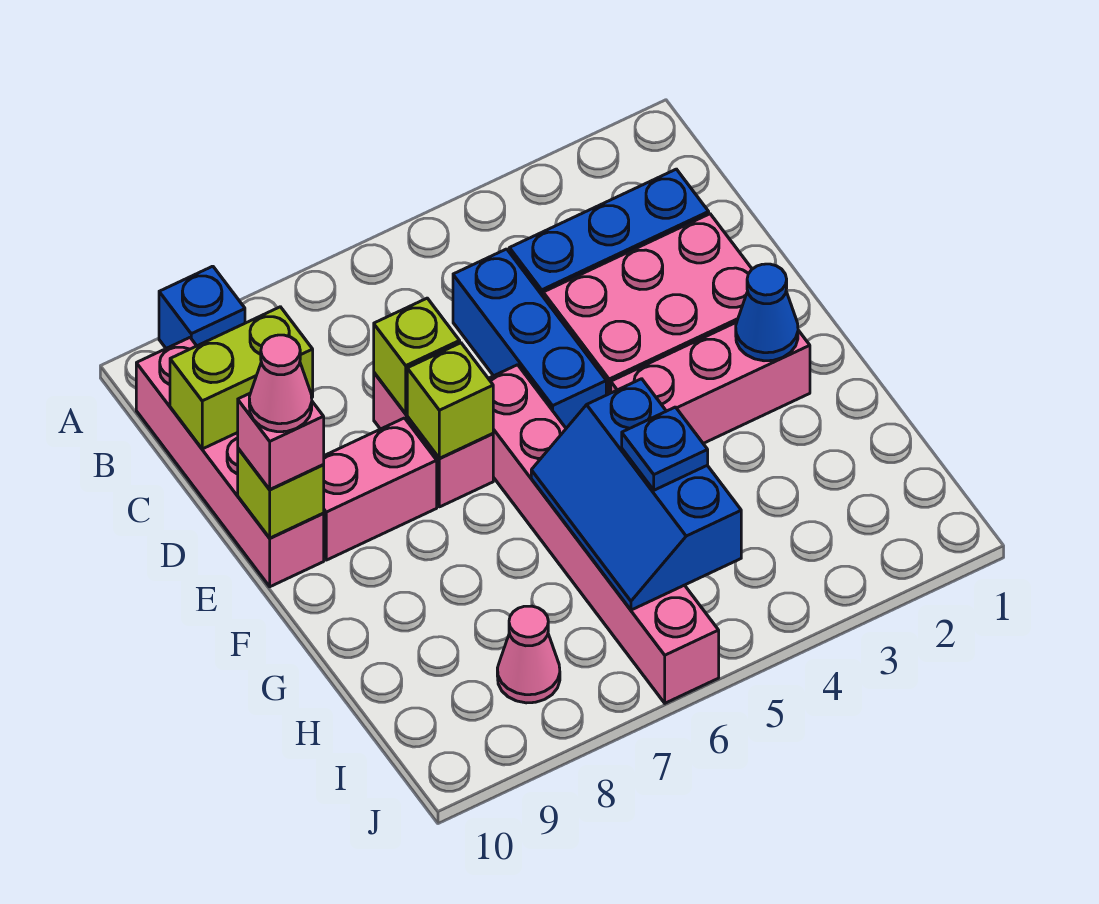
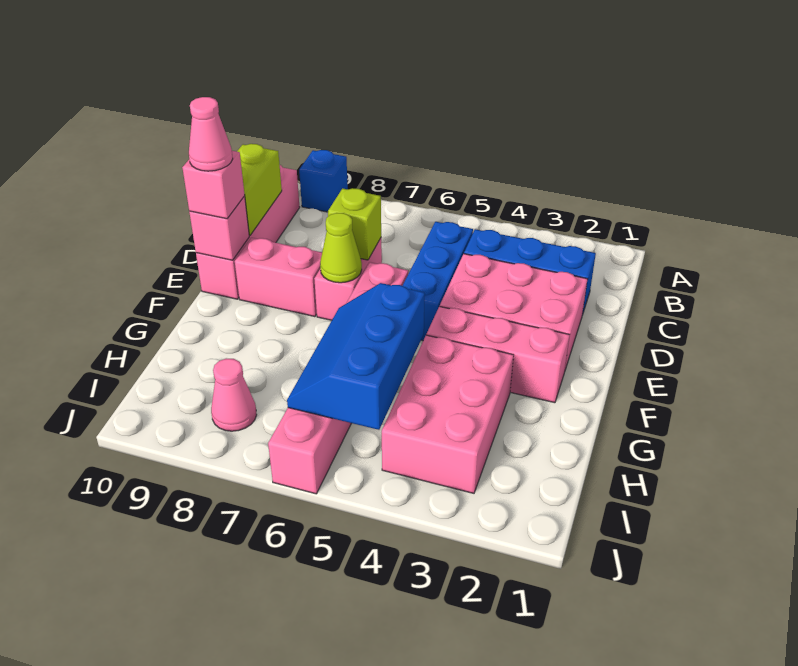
lime 1x2 brick [170,307,313,449] -> lime 1x2 brick turned to [237,144,282,236]
lime 1x1 brick [407,343,493,458] -> lime 1x1 cone [320,213,362,283]
lime 1x1 brick [238,448,324,538] -> pink 1x1 brick [189,196,249,260]
blue 1x1 cone [736,264,798,361] -> none
none -> pink 2x3 brick [382,335,514,493]
blue 1x1 plate [622,407,708,490] -> none

